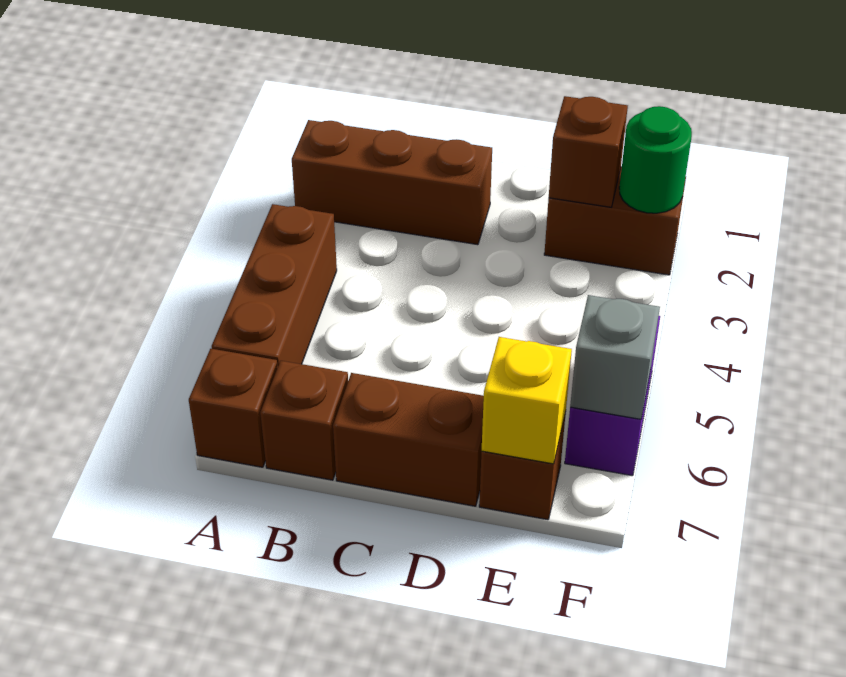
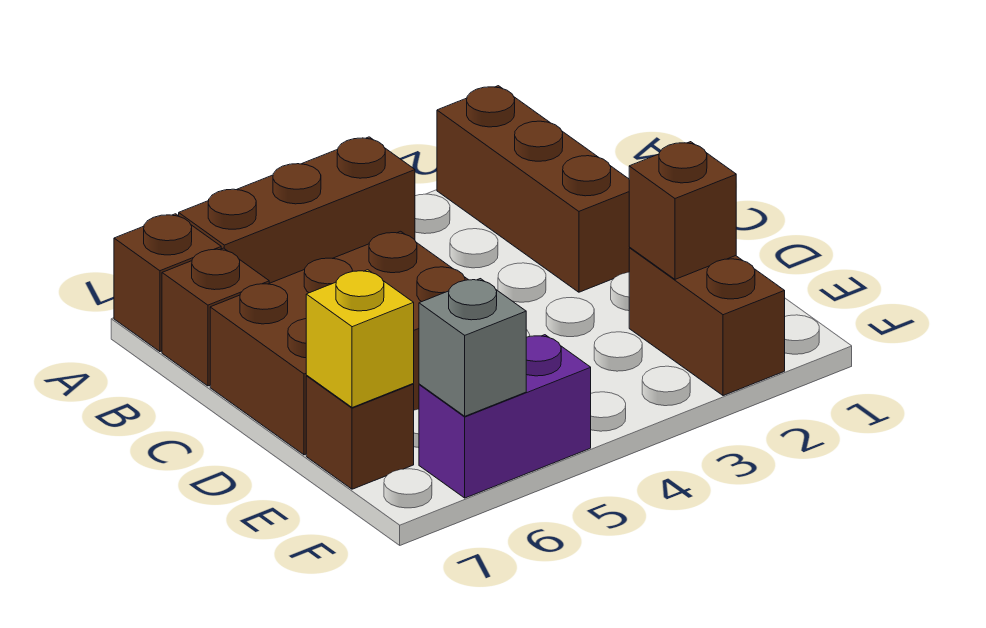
brown 1x2 brick [333,373,484,506] -> brown 2x3 brick [210,231,468,455]
green 1x1 round brick [619,106,692,213] -> none

